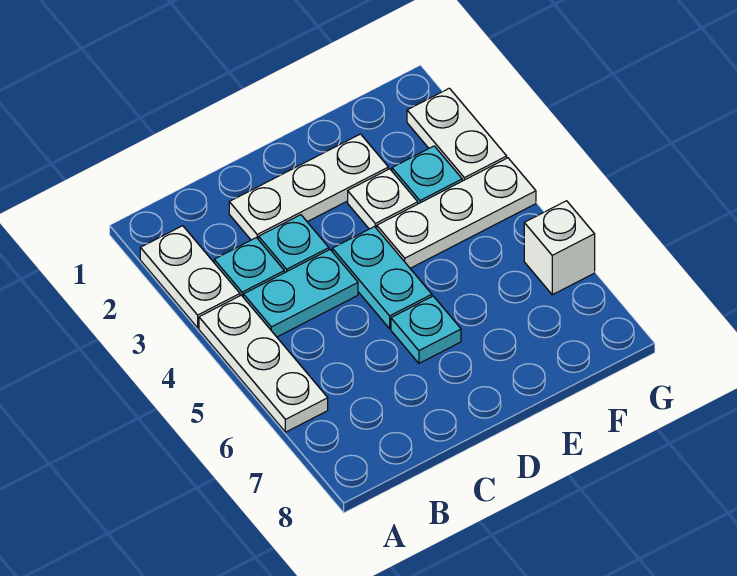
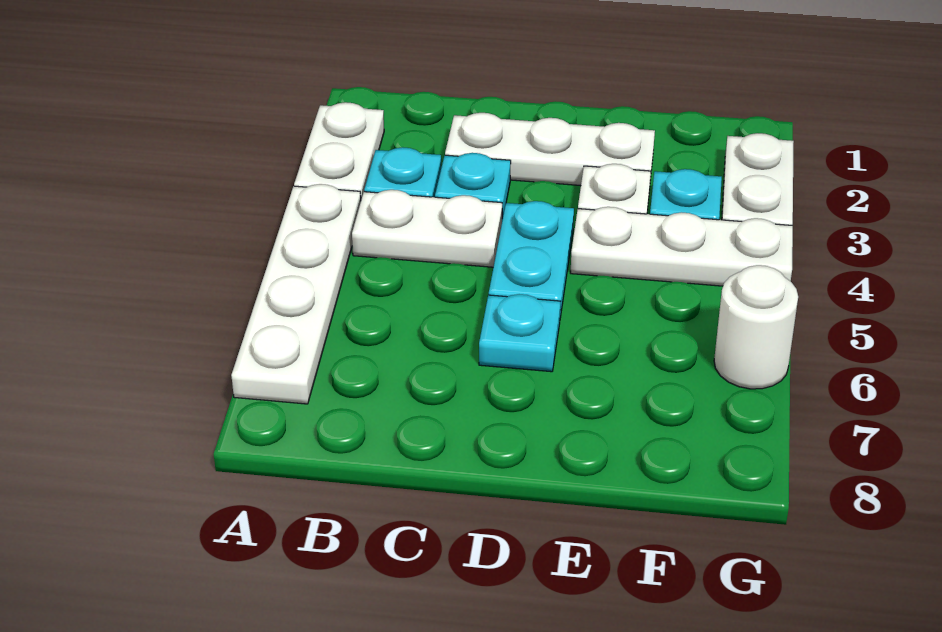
white 1x3 plate [199,295,328,432] -> white 1x4 plate [231,184,361,404]
cyan 1x2 plate [243,250,358,337] -> white 1x2 plate [352,190,502,267]
white 1x1 brick [524,201,595,295] -> white 1x1 round brick [714,265,798,389]

